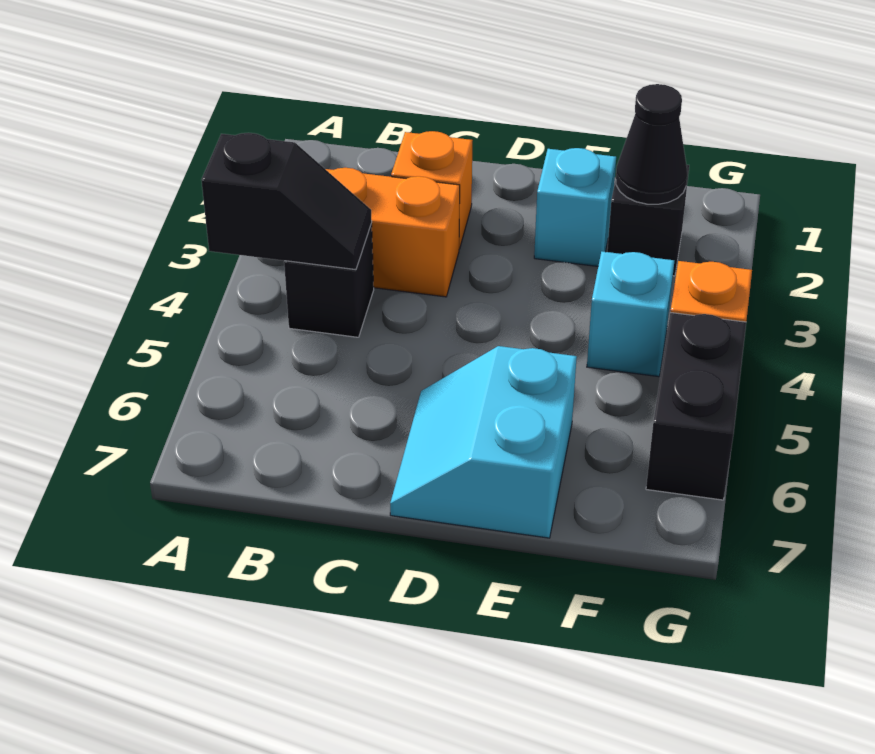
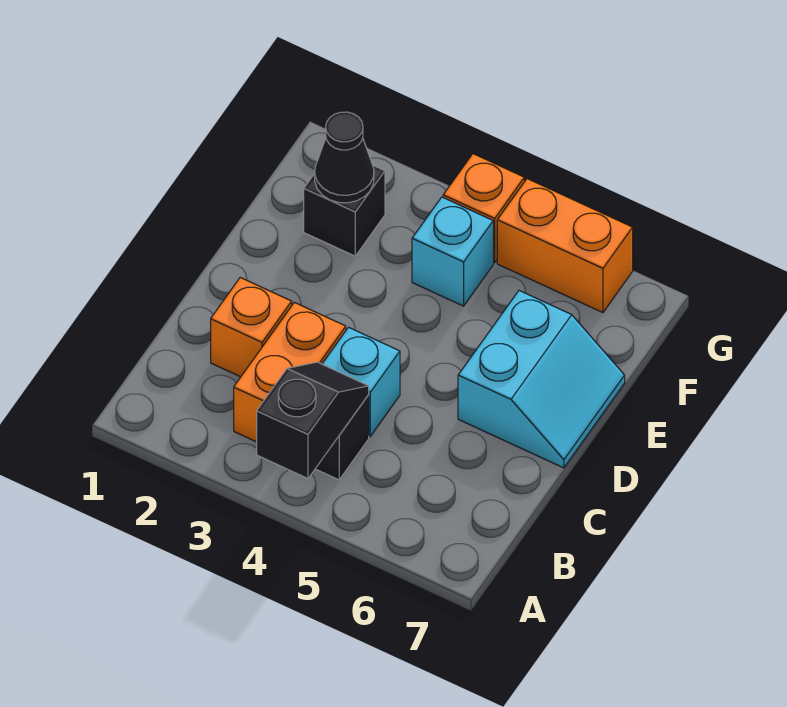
cyan 2x2 slope [390,346,577,538] -> cyan 2x2 slope turned to [458,291,625,468]
cyan 1x1 brick [534,148,616,266] -> cyan 1x1 brick moved to [322,327,400,436]
black 1x2 brick [646,312,746,500] -> orange 1x2 brick [497,179,633,313]

